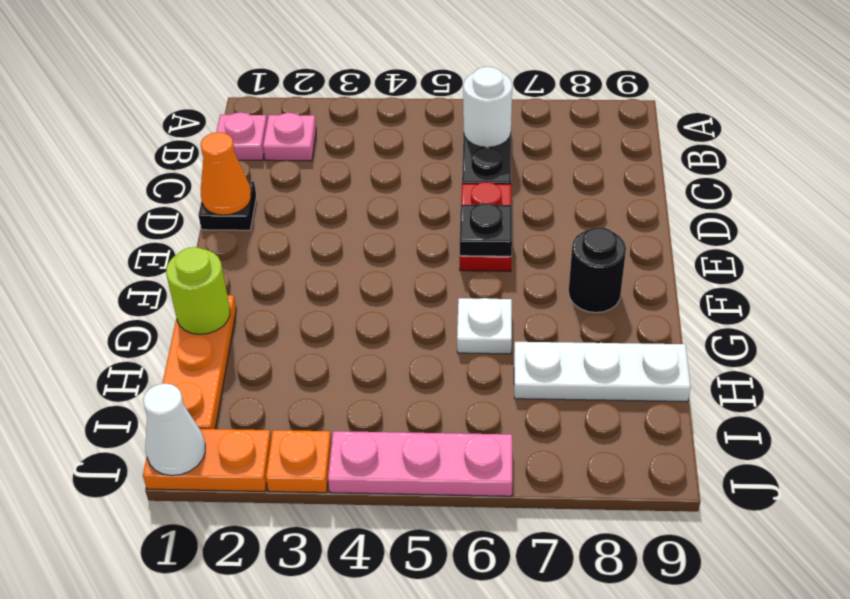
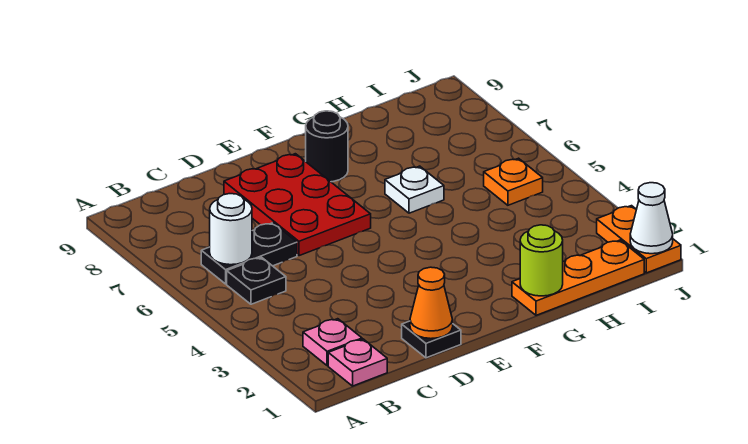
red 1x2 plate [460,182,511,271] -> red 2x3 plate [224,154,371,256]
black 1x1 plate [460,203,512,256] -> black 1x1 plate moved to [227,257,286,304]
white 1x3 plate [514,342,691,402] -> none
orange 1x1 plate [266,430,332,493] -> orange 1x1 plate moved to [484,158,543,205]
pink 1x3 plate [328,431,512,496] -> none

